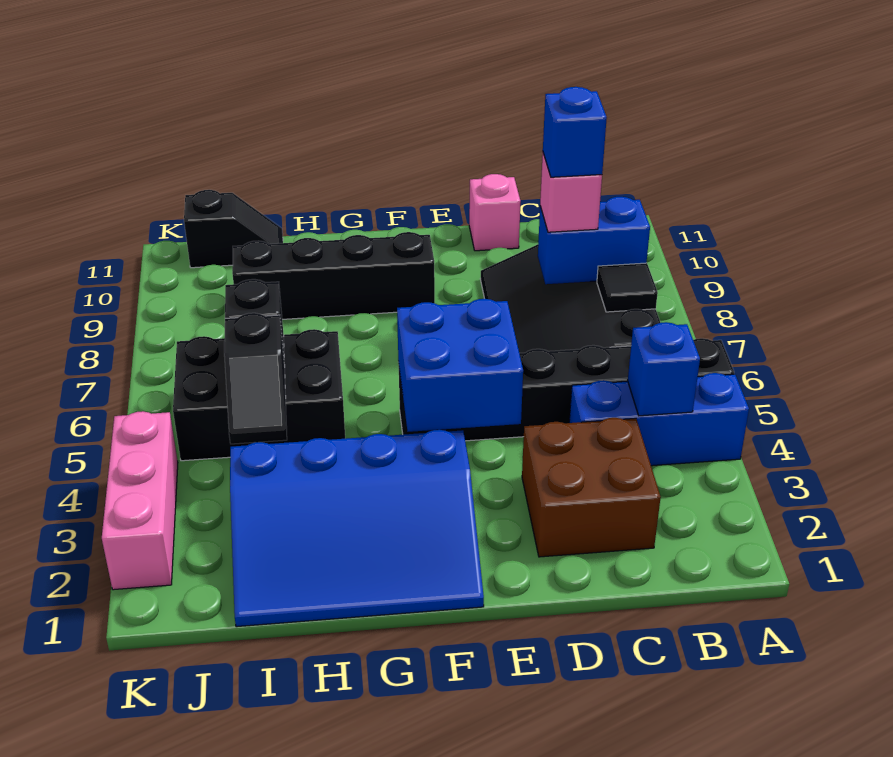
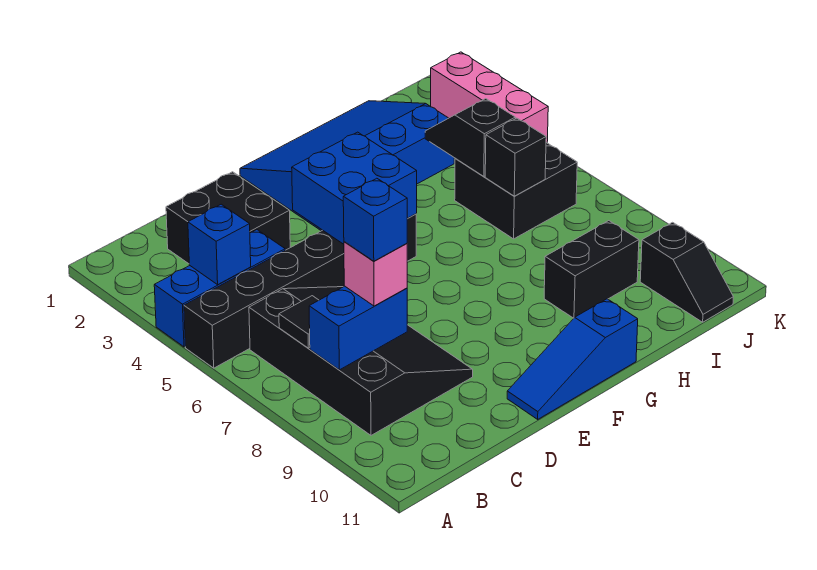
brown 2x2 brick [522,418,661,557] -> black 2x2 brick [166,172,290,264]
pink 1x1 brick [469,174,521,251] -> none
none -> blue 1x3 slope [507,299,638,419]
black 1x4 brick [232,232,435,319] -> black 1x2 brick [544,221,639,318]
black 2x3 brick [173,329,345,461] -> black 2x2 brick [455,143,577,239]
black 1x2 slope [184,190,283,268] -> black 1x2 slope turned to [640,222,733,322]

